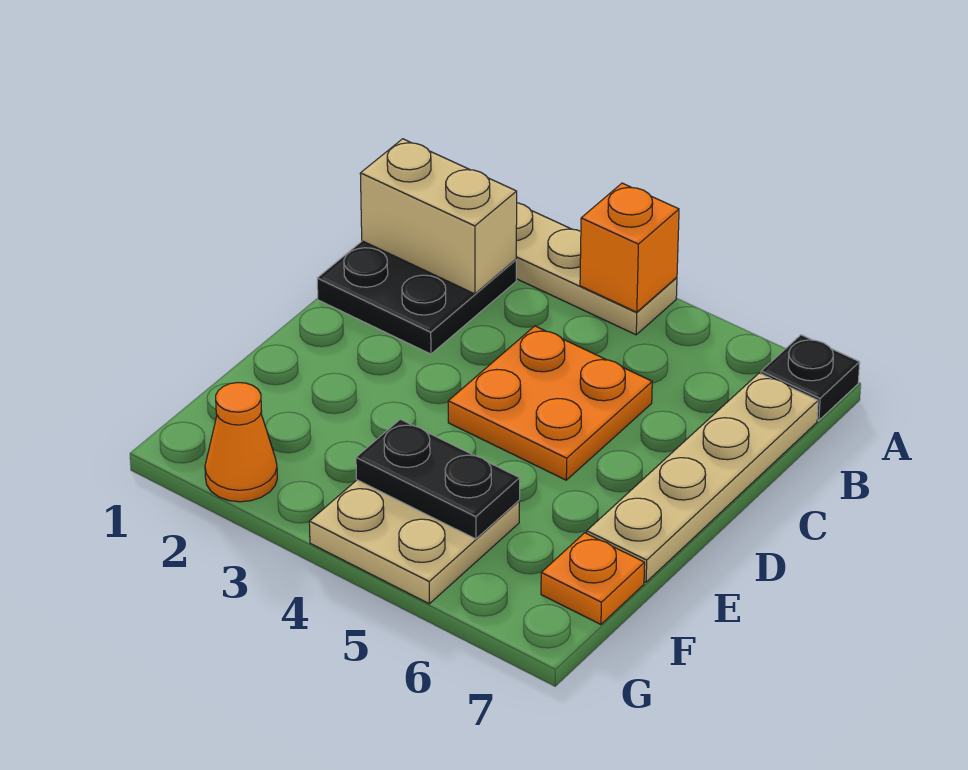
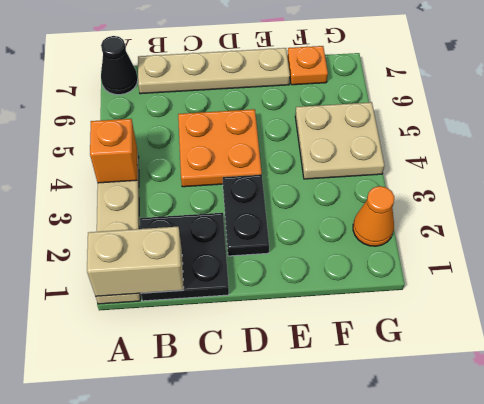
black 1x1 plate [761,335,860,420] -> black 1x1 cone [101,36,138,95]
tan 1x2 brick [360,139,517,294] -> tan 1x2 brick turned to [87,227,184,296]
black 1x2 plate [356,419,520,539] -> black 1x2 plate moved to [223,175,269,256]

